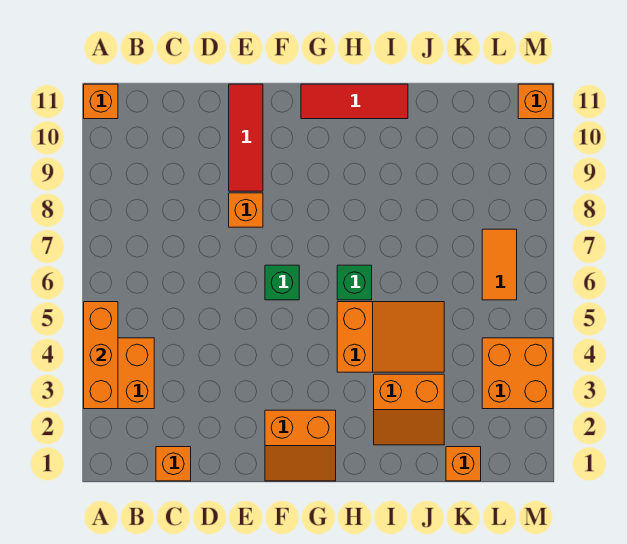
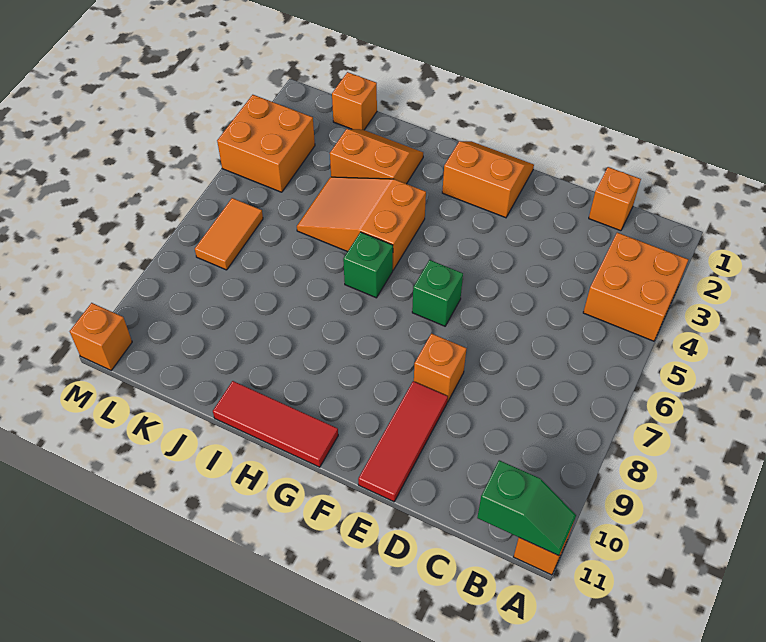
orange 1x3 brick [84,302,118,409] -> none
none -> green 1x2 slope [477,460,576,556]

